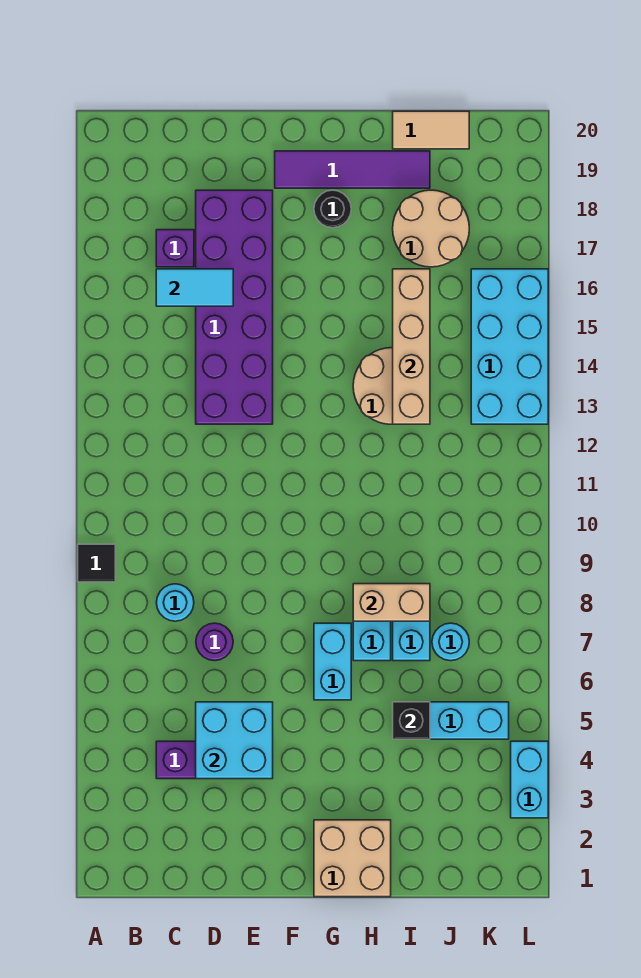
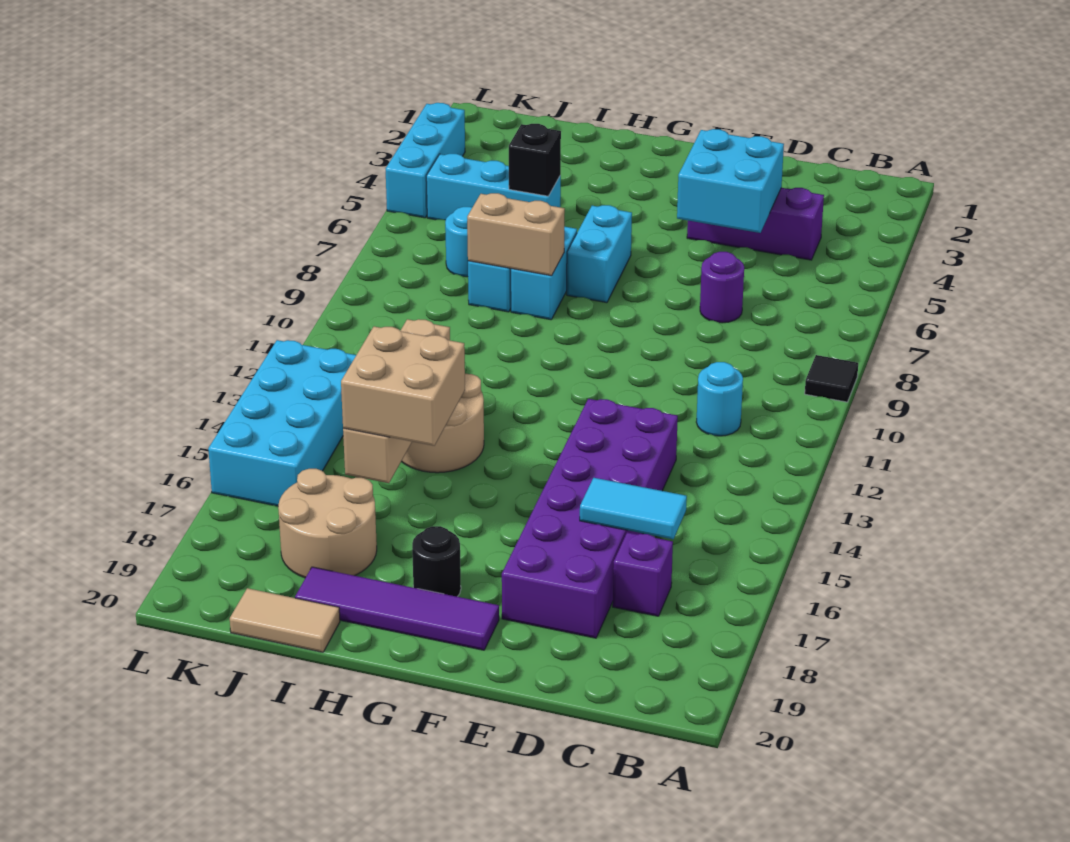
cyan 1x1 round brick [156,584,194,621] -> cyan 1x1 round brick moved to [696,362,743,436]
tan 2x2 brick [314,820,391,897] -> tan 2x2 brick moved to [341,326,465,446]
cyan 1x2 brick [511,741,548,818] -> cyan 1x3 brick [386,103,465,218]

